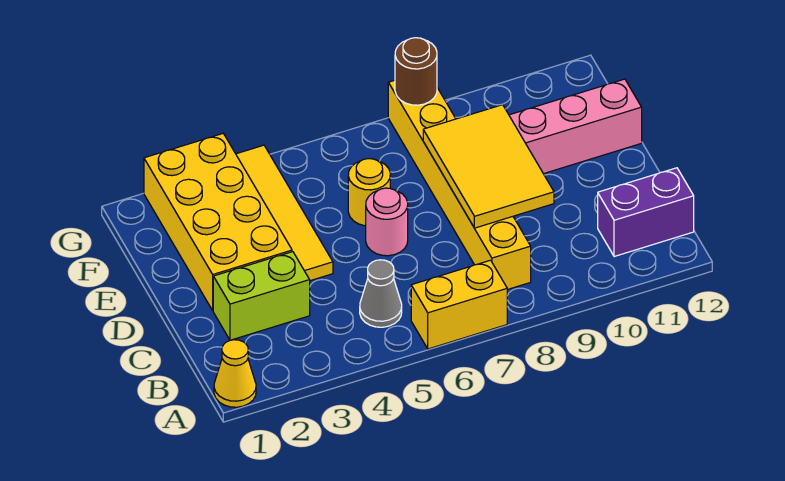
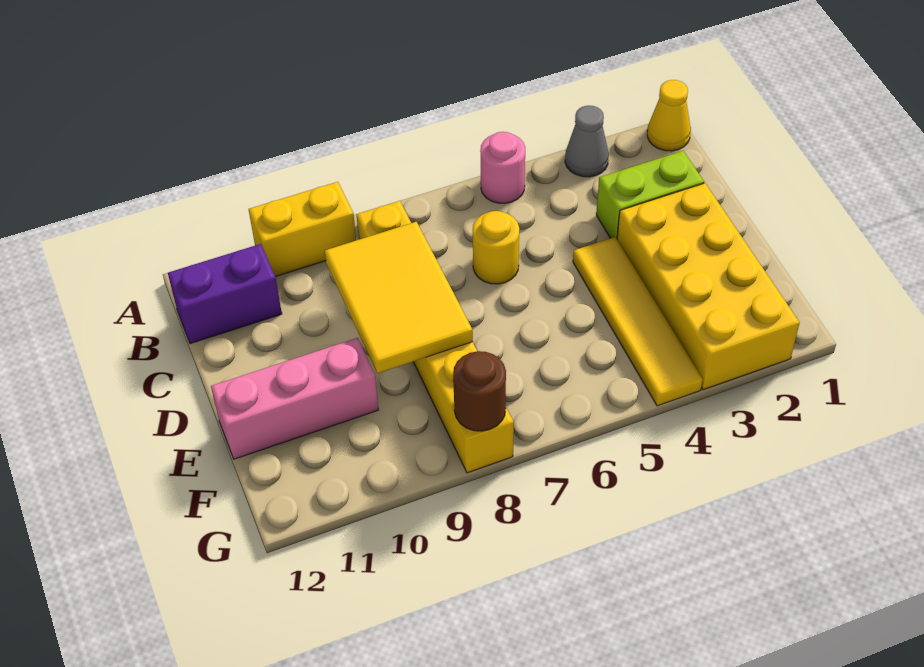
yellow 1x2 brick [411,260,507,349] -> yellow 1x2 brick moved to [249,182,356,277]
grey 1x1 cone [360,260,402,327] -> grey 1x1 cone moved to [565,106,609,177]
pink 1x1 round brick [366,188,408,256] -> pink 1x1 round brick moved to [480,132,525,203]
yellow 1x1 round brick [348,159,390,226] -> yellow 1x1 round brick moved to [473,211,519,284]

